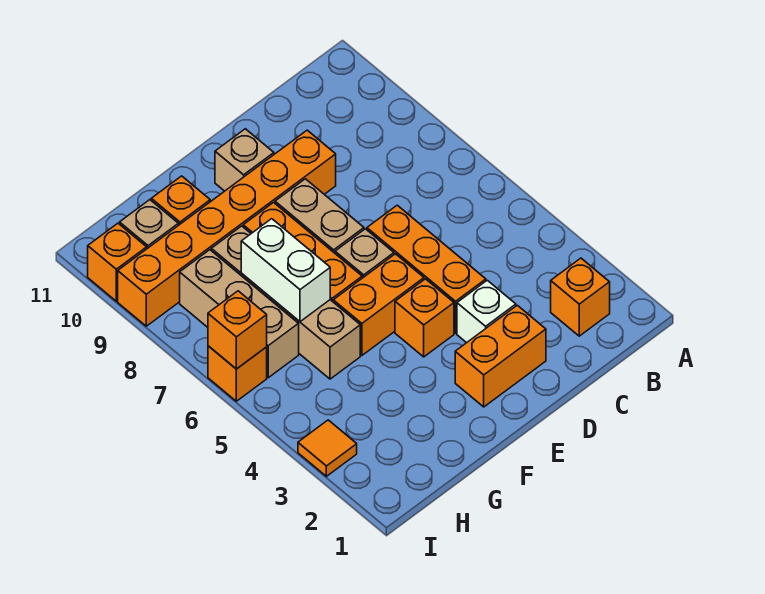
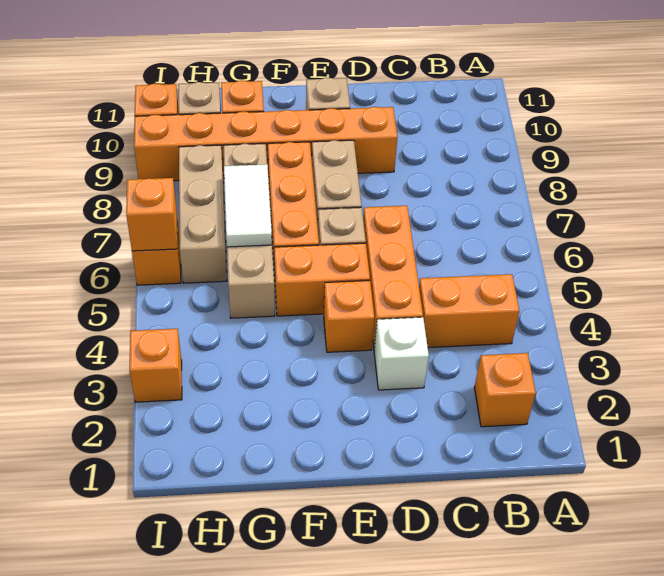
orange 1x2 brick [455,305,546,407] -> orange 1x2 brick moved to [419,274,519,348]
white 1x2 brick [241,219,330,322] -> white 1x2 tile [224,164,272,247]
orange 1x1 tile [298,420,357,476] -> orange 1x1 brick [130,329,182,402]

